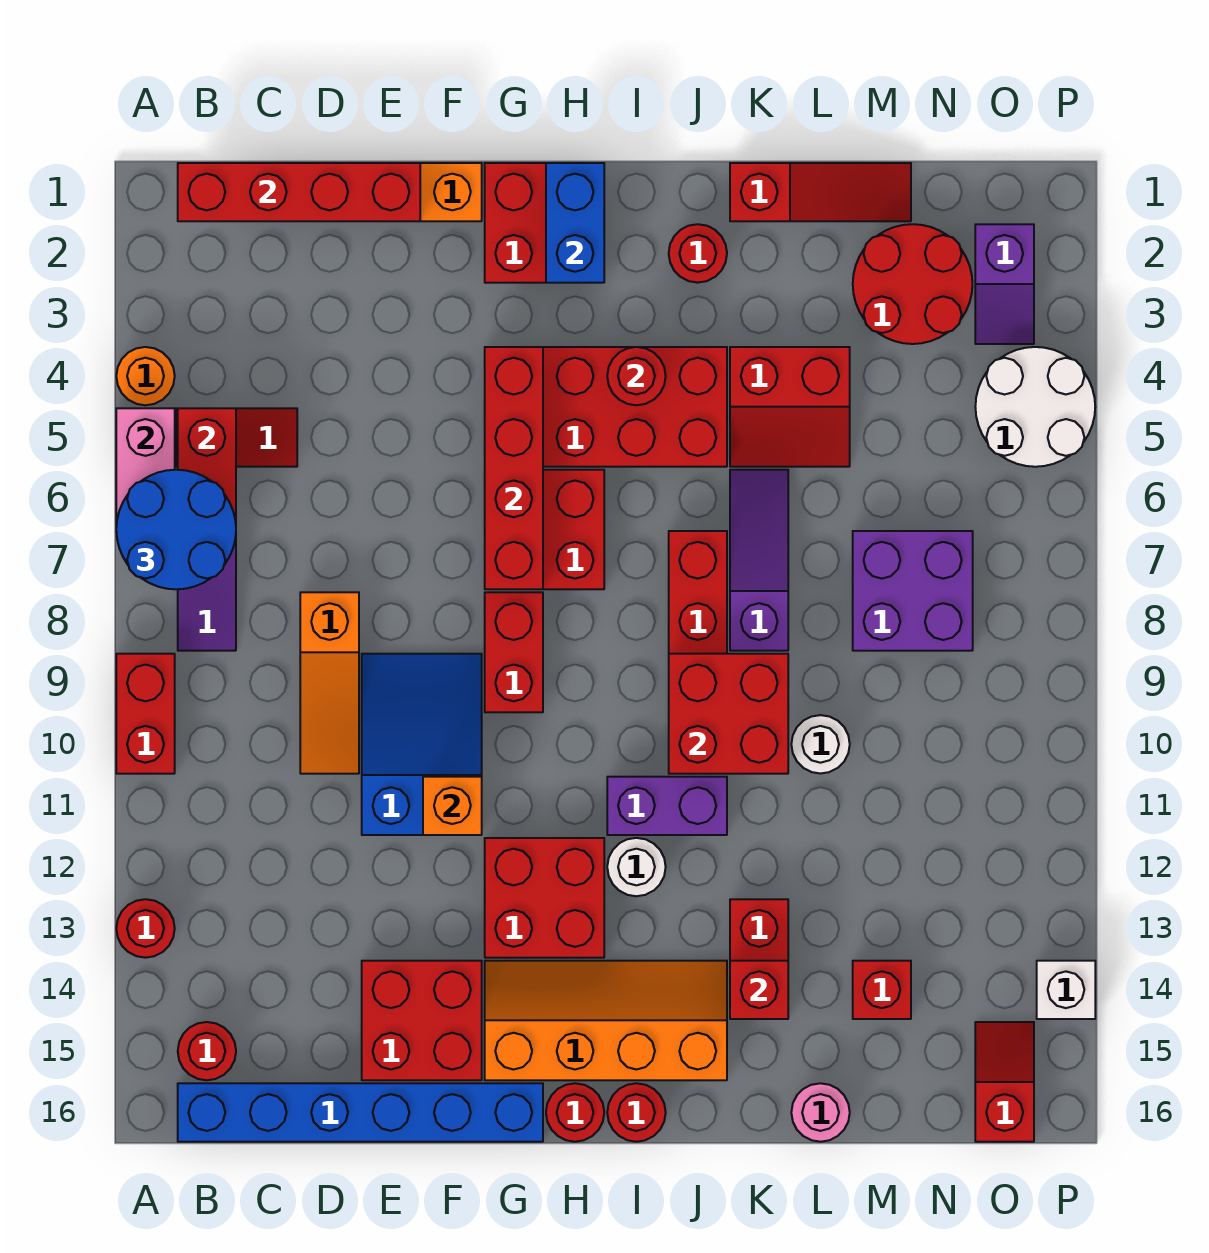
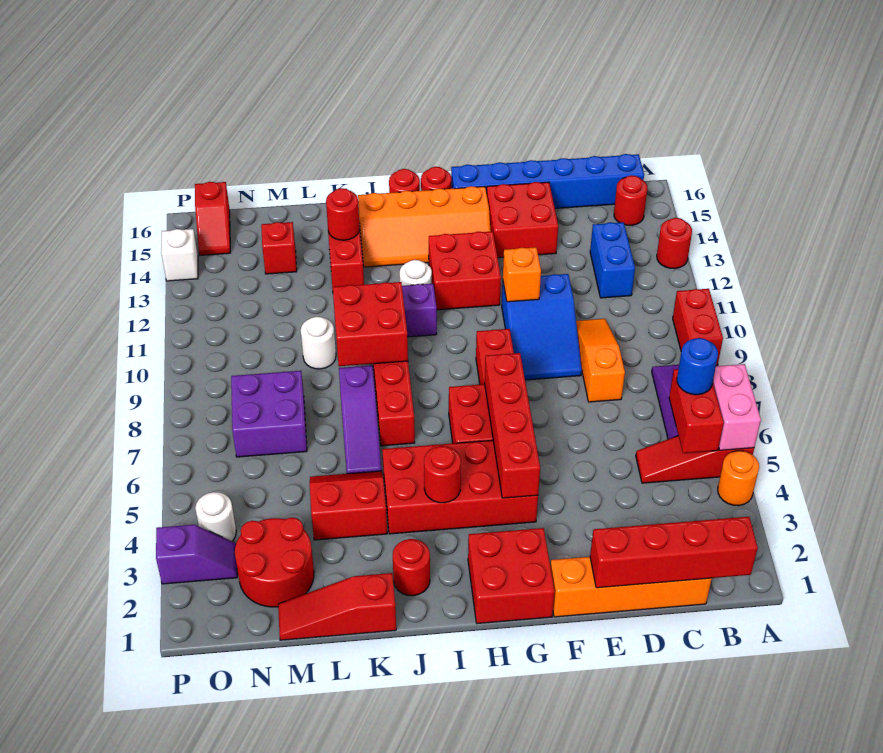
blue 2x2 round brick [116,470,236,589] -> blue 1x1 round brick [677,338,718,395]
blue 1x2 brick [546,163,604,283] -> blue 1x2 brick moved to [590,222,635,298]
red 1x1 brick [730,961,788,1019] -> red 1x1 round brick [326,188,360,240]
pink 1x1 round brick [791,1083,850,1142] -> none
purple 1x2 slope [975,224,1034,344] -> purple 1x2 slope turned to [156,525,237,584]
white 2x2 round brick [975,347,1095,467] -> white 1x1 round brick [195,492,236,541]

